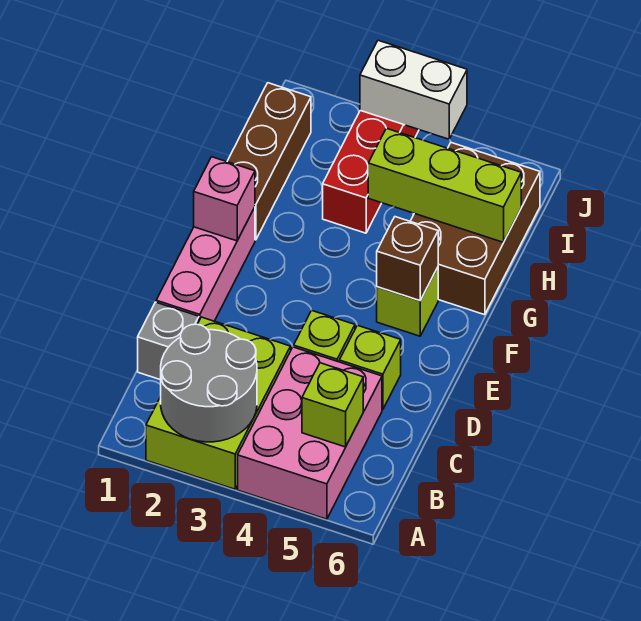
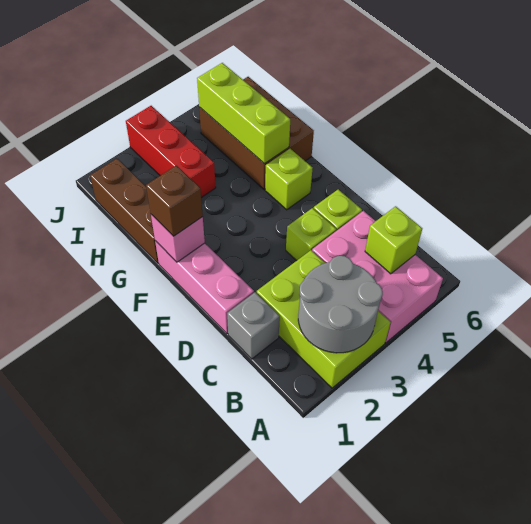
brown 1x1 brick [377,217,438,300] -> brown 1x1 brick moved to [146,165,203,236]
lime 1x3 brick [368,128,521,242] -> lime 1x3 brick turned to [197,63,290,164]
white 1x2 brick [360,40,467,139] -> none

